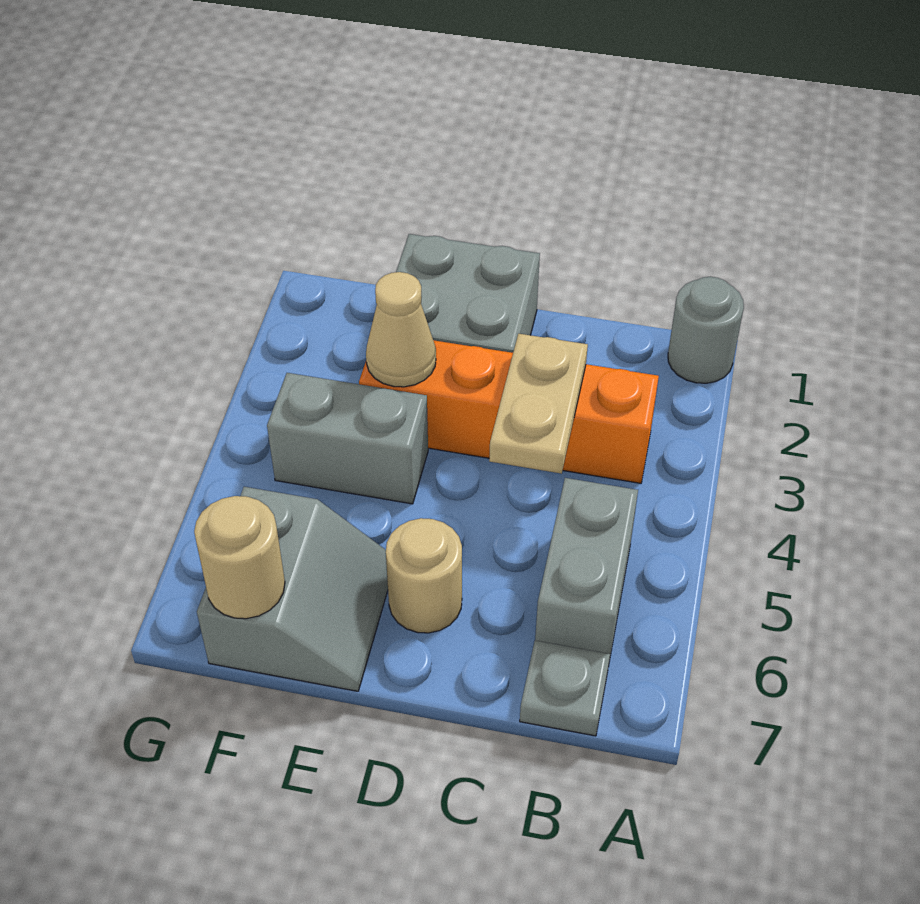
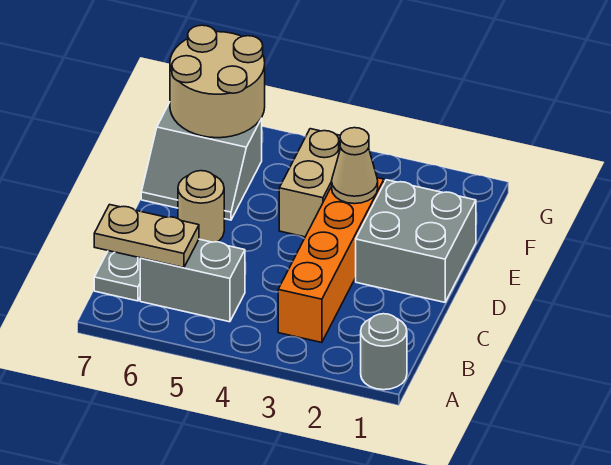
tan 1x2 plate [489,334,588,474] -> tan 1x2 plate moved to [94,205,199,268]
grey 1x2 brick [267,373,428,504] -> tan 1x2 brick [279,129,341,237]
tan 1x1 round brick [194,496,285,619] -> tan 2x2 round brick [170,25,265,138]

